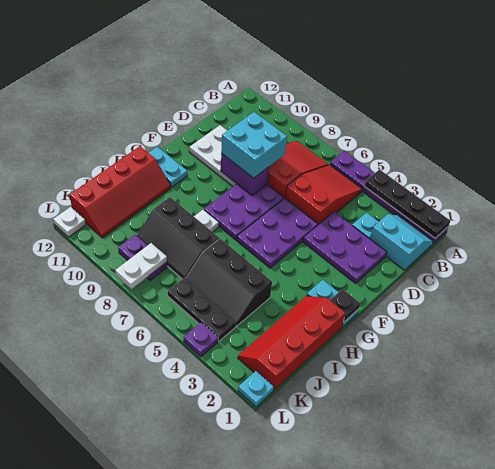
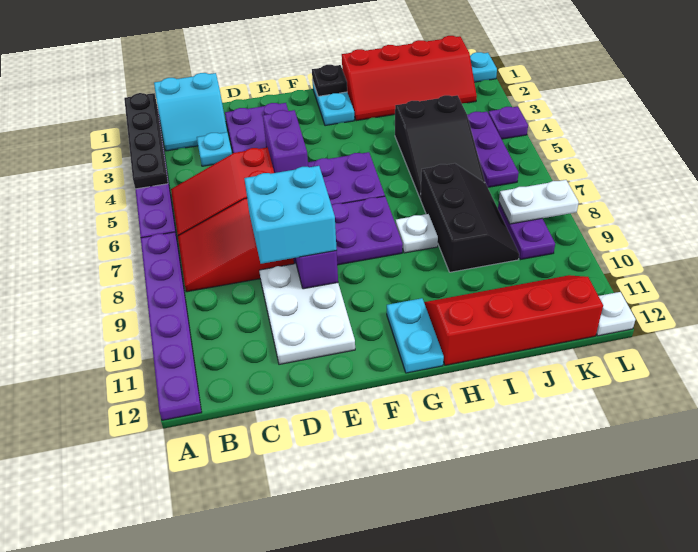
none -> purple 1x6 plate [141,232,202,420]
cyan 2x2 slope [370,214,433,270] -> cyan 2x2 slope turned to [154,73,227,151]
none -> purple 1x2 brick [263,110,308,173]
black 2x3 slope [186,239,272,326] -> black 2x3 slope turned to [395,95,485,199]
black 1x3 plate [168,277,236,341] -> purple 1x3 plate [467,112,519,187]

